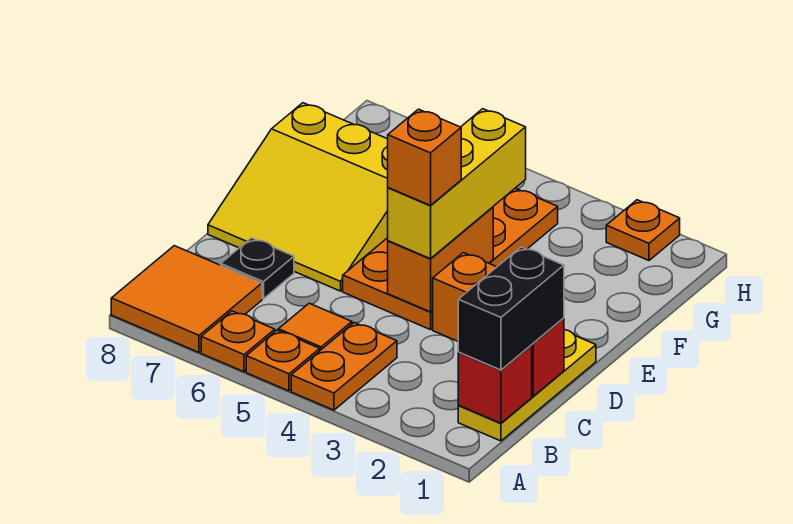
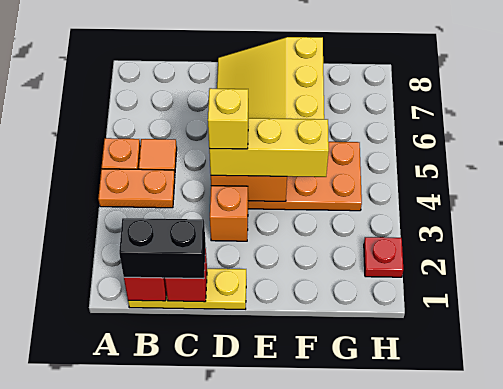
orange 1x1 plate [201,311,275,372] -> none
orange 2x2 tile [111,246,262,352] -> none
black 1x1 plate [221,238,294,299] -> none
orange 1x1 brick [388,109,461,205] -> yellow 1x1 brick [208,88,248,149]
orange 1x1 plate [606,200,680,260] -> red 1x1 plate [364,237,403,277]

